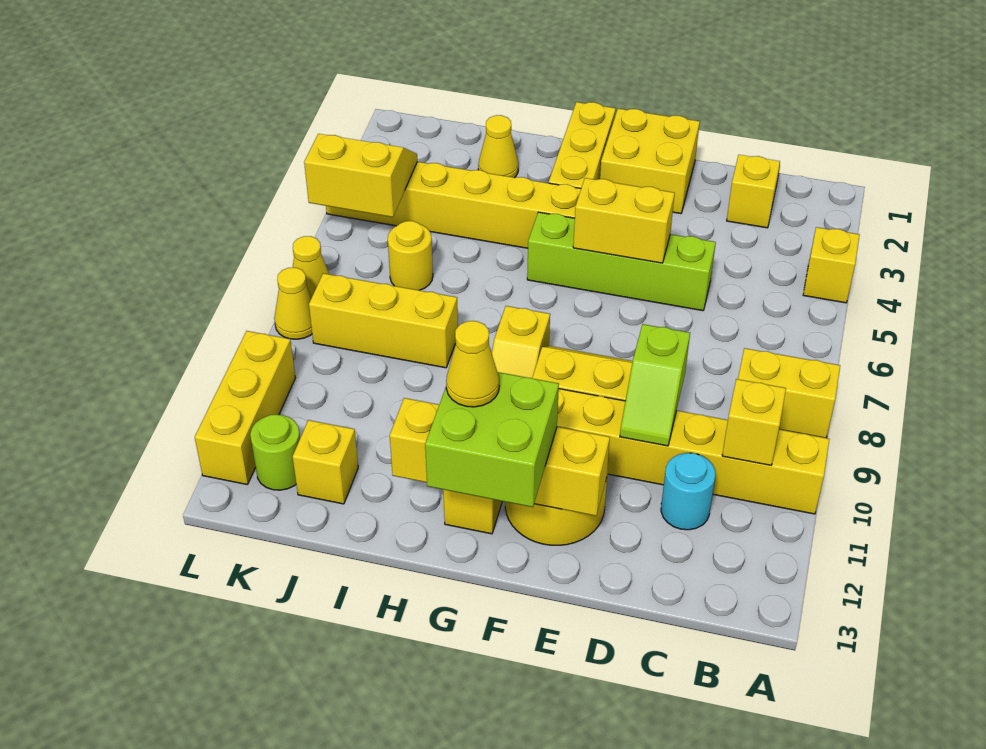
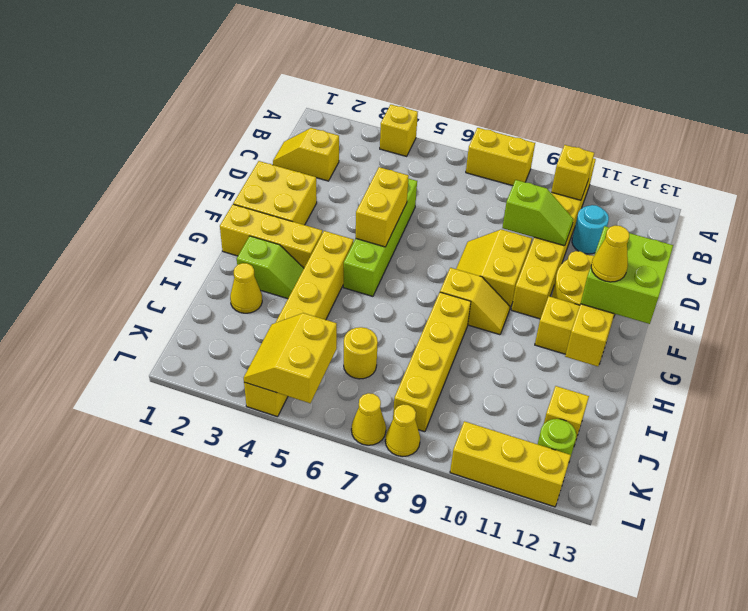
yellow 1x2 brick [738,348,840,438] -> yellow 1x2 brick turned to [466,128,535,186]
none -> lime 1x2 slope [237,236,304,299]
yellow 1x3 brick [309,273,458,368] -> yellow 1x4 brick [393,292,471,432]

